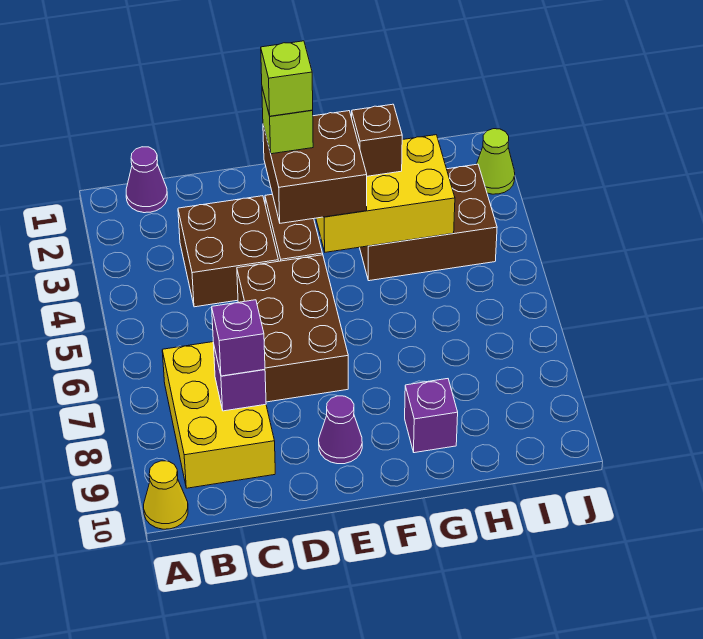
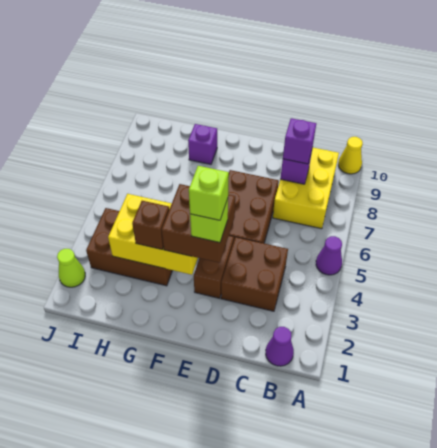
purple 1x1 cone [319,396,362,464] -> purple 1x1 cone moved to [316,236,342,275]

